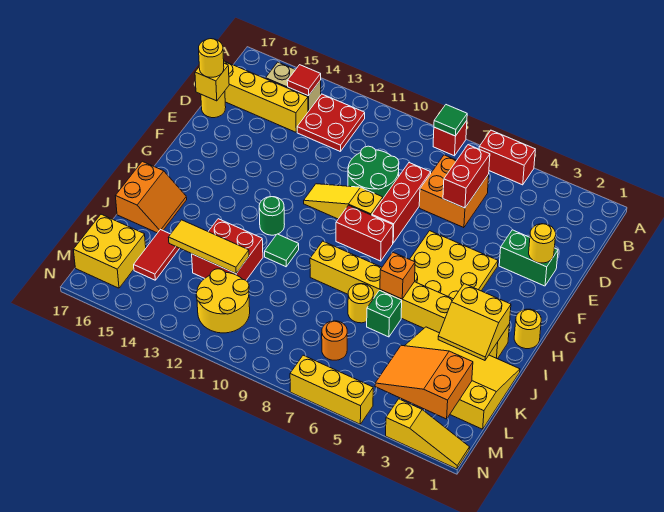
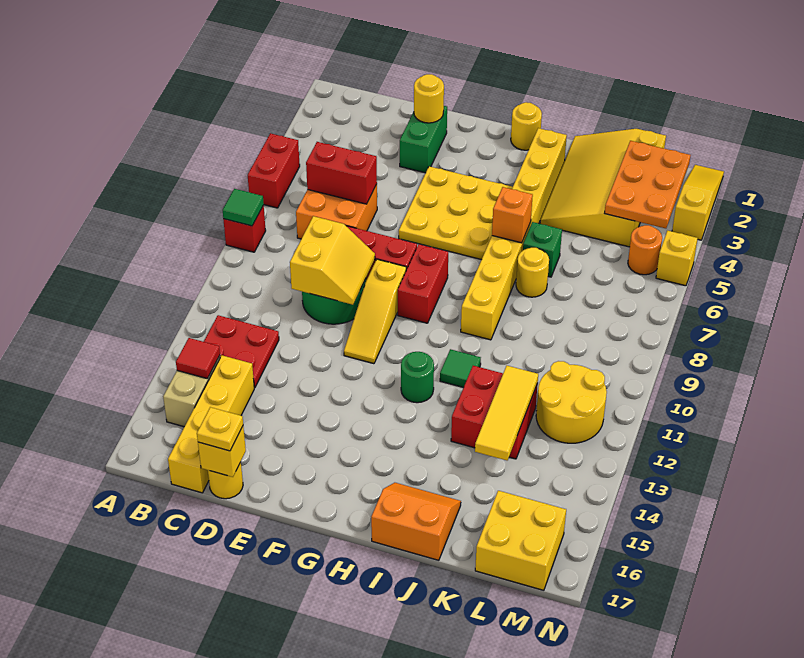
yellow 1x1 round brick [199,39,224,77] -> yellow 1x1 plate [197,407,243,451]
yellow 2x2 slope [438,284,511,360] -> yellow 2x2 slope moved to [290,216,375,305]
red 1x2 tile [134,230,180,280] -> none
orange 2x3 slope [375,345,473,419] -> orange 2x3 plate [604,141,691,228]
orange 1x1 round brick [322,321,347,360] -> orange 1x1 round brick moved to [628,225,662,275]
yellow 1x3 brick [290,355,373,424] -> yellow 1x1 brick [656,231,698,286]

